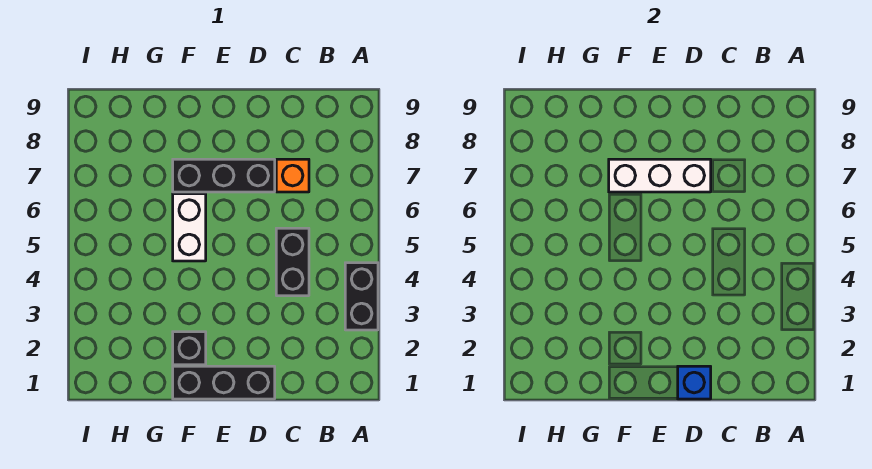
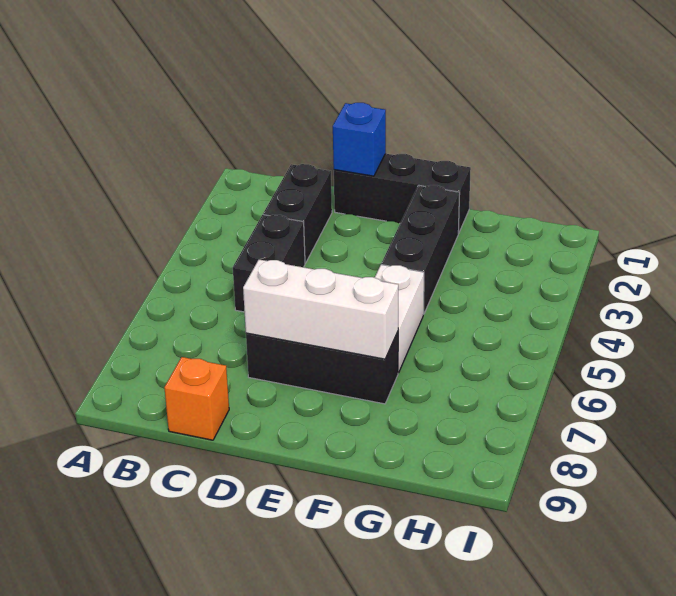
black 1x2 brick [345,263,378,330] -> black 1x2 brick moved to [263,164,332,263]
orange 1x1 brick [276,159,309,192] -> orange 1x1 brick moved to [164,357,229,440]
black 1x1 brick [173,332,206,365] -> black 1x3 brick [381,185,460,313]

